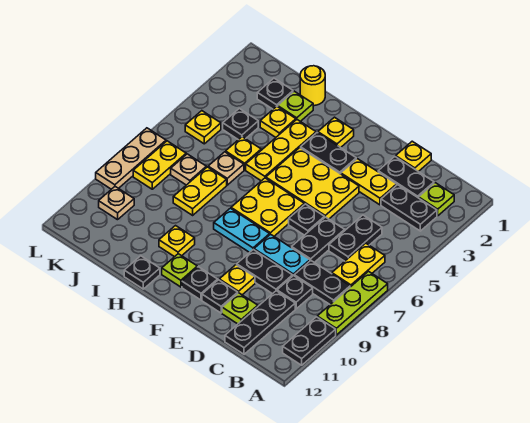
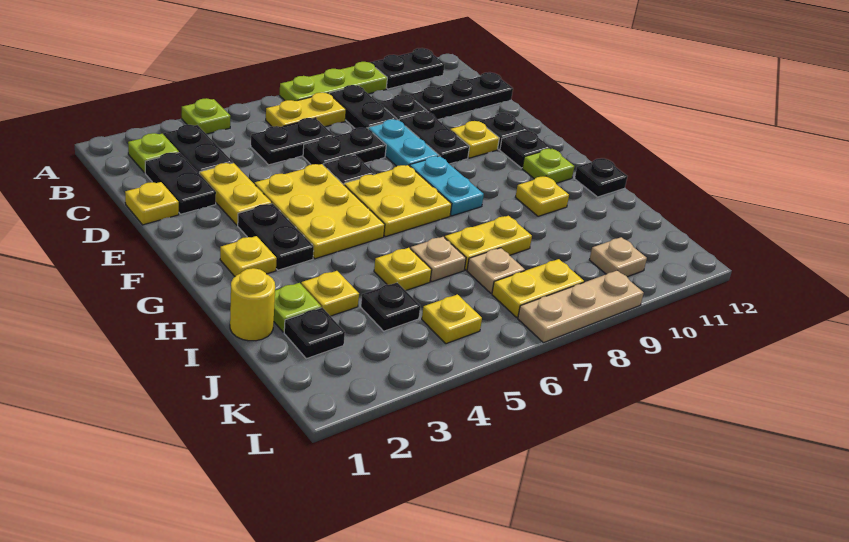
lime 1x1 plate [222,293,258,324] -> lime 1x1 plate moved to [182,98,231,134]
yellow 1x3 plate [246,120,316,181] -> none

